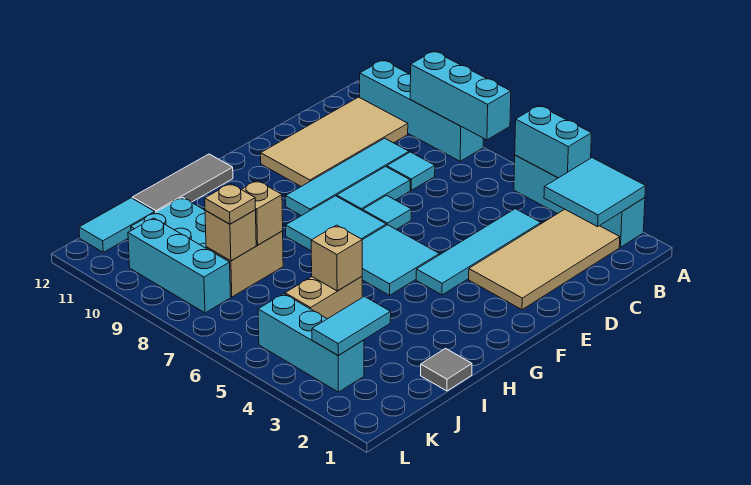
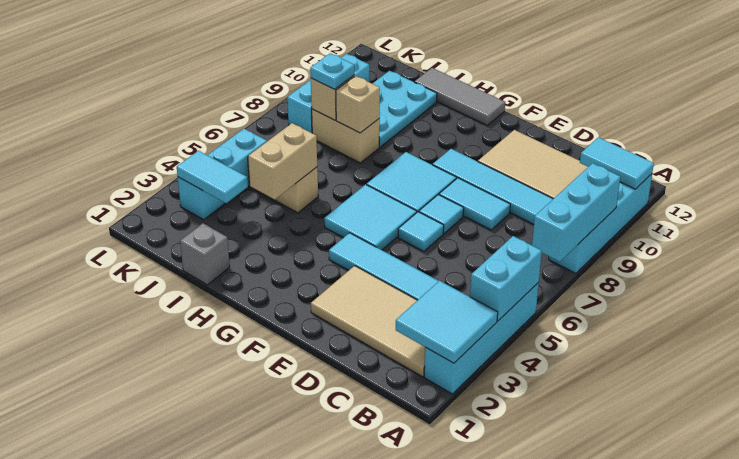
cyan 1x1 tile [387,152,435,190] -> cyan 1x1 tile moved to [398,212,444,251]
grey 1x1 tile [421,348,472,391] -> grey 1x1 brick [180,223,230,285]
tan 1x1 brick [311,225,362,291] -> tan 1x2 brick [248,123,317,200]
tan 1x1 plate [205,184,256,224] -> cyan 1x1 plate [310,53,354,89]
cyan 1x2 tile [79,198,155,252] -> cyan 1x2 tile moved to [580,137,654,189]

